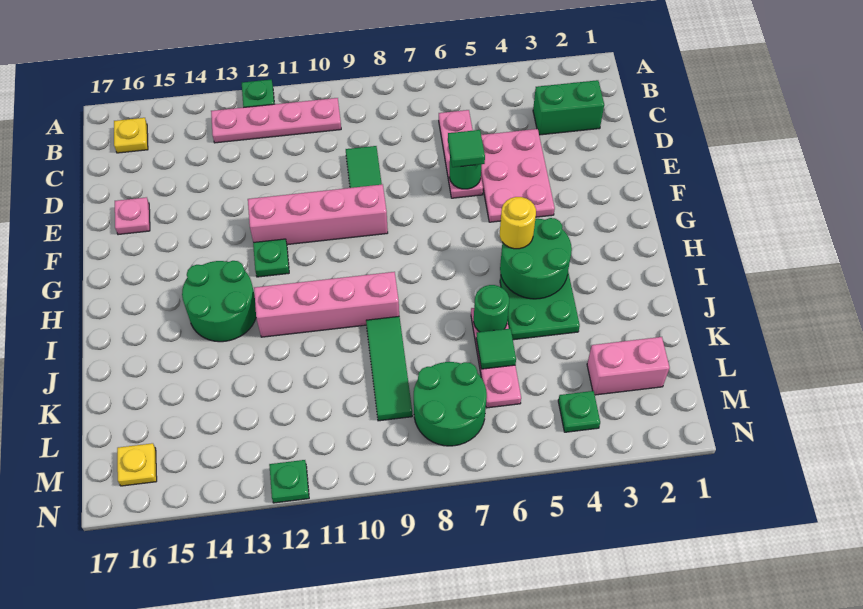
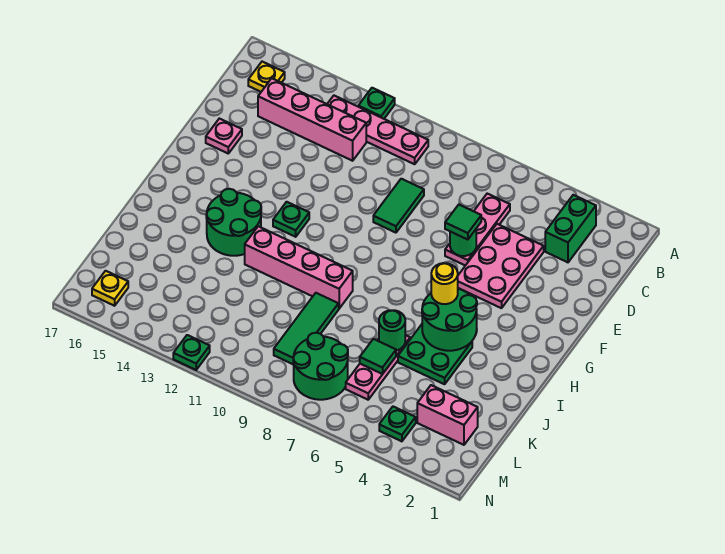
green 1x2 brick [533,80,604,135] -> green 1x2 brick turned to [545,195,596,262]
pink 1x4 brick [248,184,388,245] -> pink 1x4 brick moved to [258,78,366,161]

